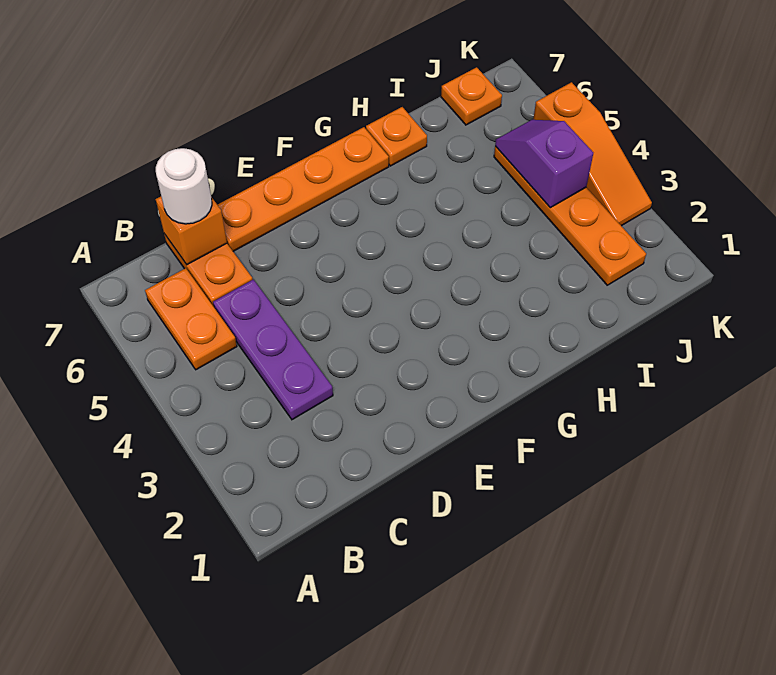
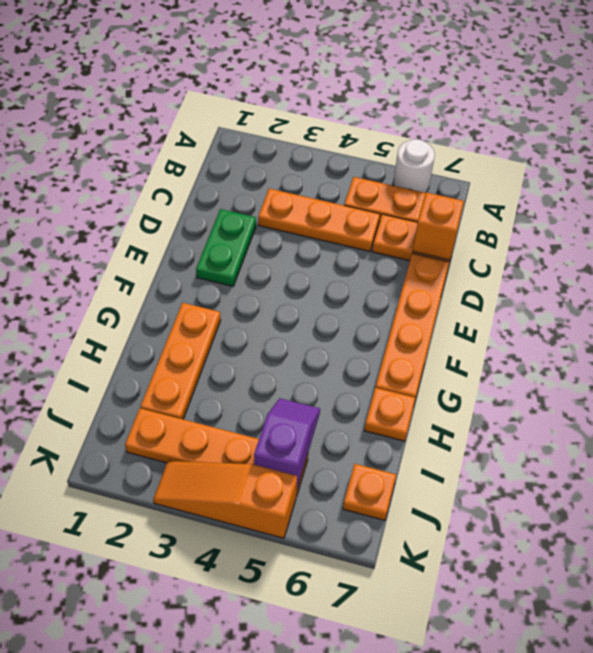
purple 1x3 plate [213,280,333,420] -> orange 1x3 plate [258,189,380,251]
white 1x1 round brick [156,148,212,224] -> white 1x1 round brick moved to [393,139,435,193]
none -> green 1x2 plate [196,209,256,286]
none -> orange 1x3 plate [140,303,221,419]
purple 1x2 slope [495,120,593,208] -> purple 1x2 slope turned to [254,398,320,488]

